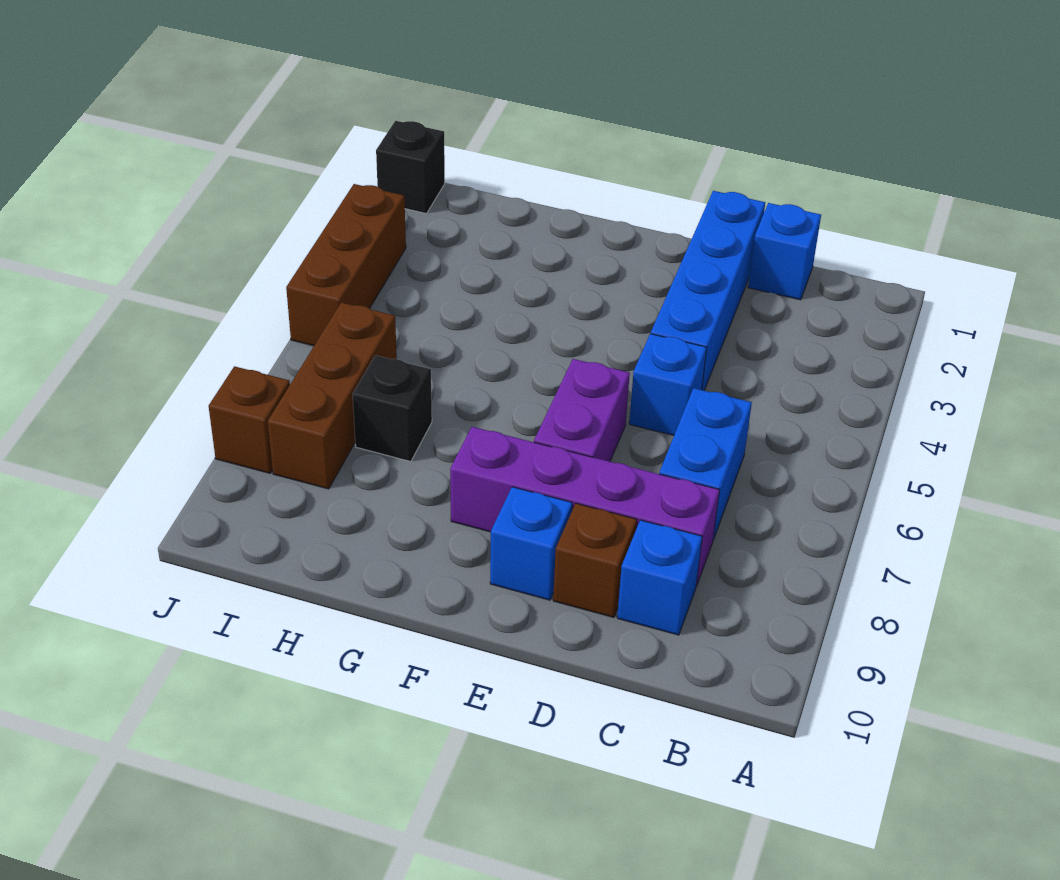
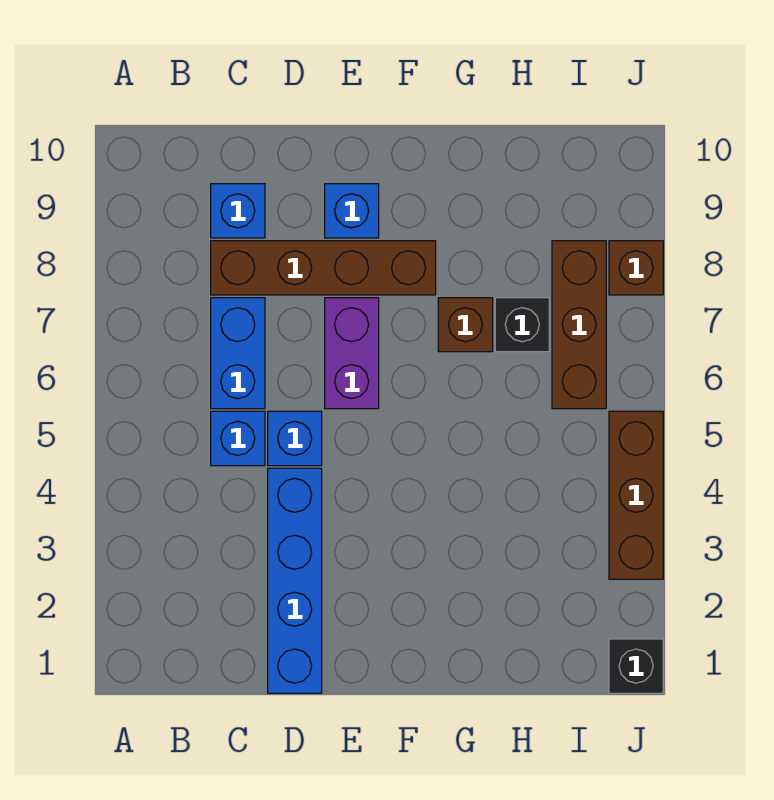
blue 1x1 brick [748,203,821,300] -> blue 1x1 brick moved to [211,411,265,466]
purple 1x4 brick [450,427,719,586] -> brown 1x4 brick [211,241,436,295]
brown 1x1 brick [553,503,637,618] -> brown 1x1 brick moved to [438,298,493,352]

